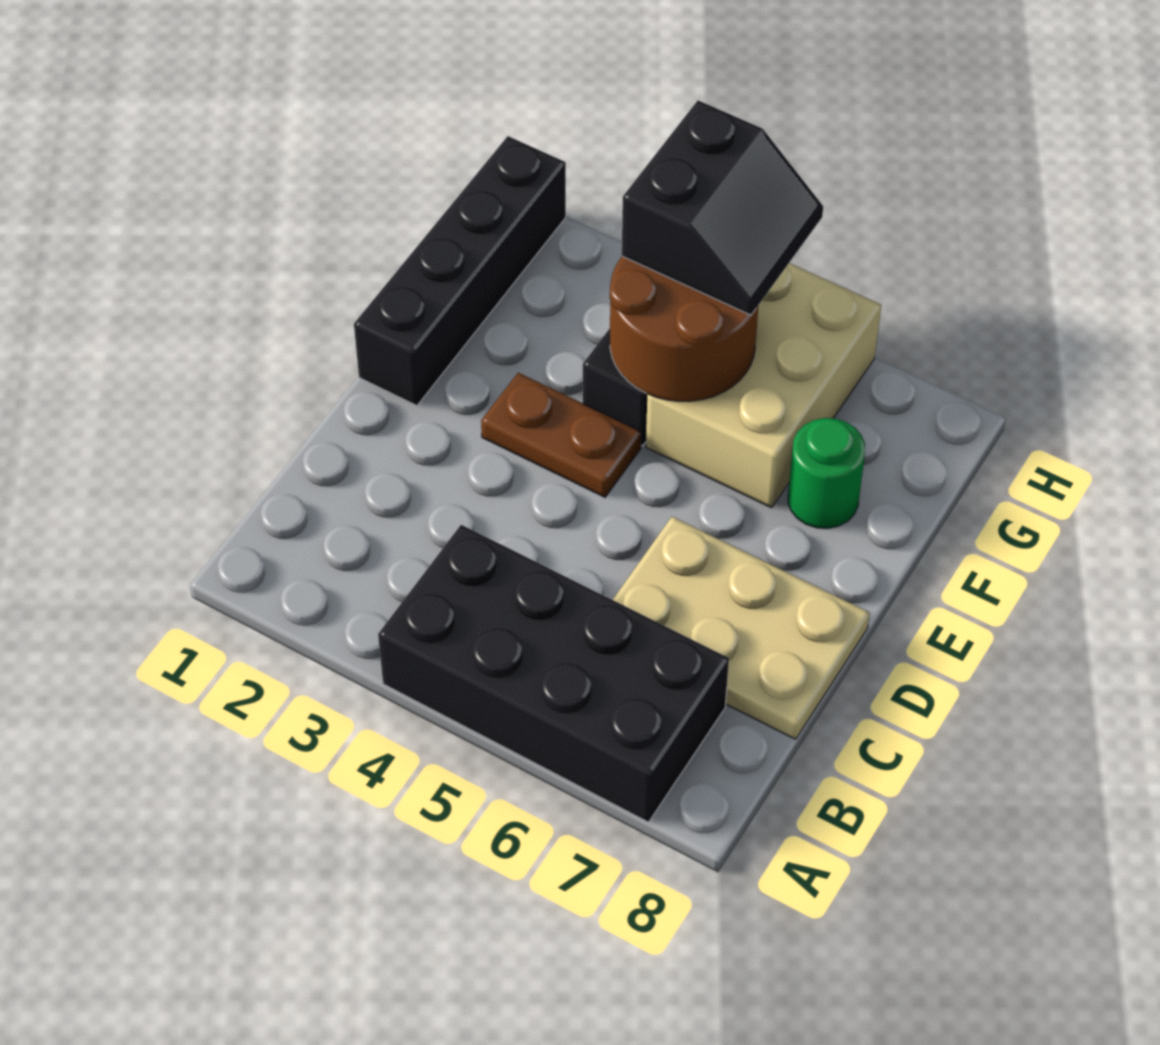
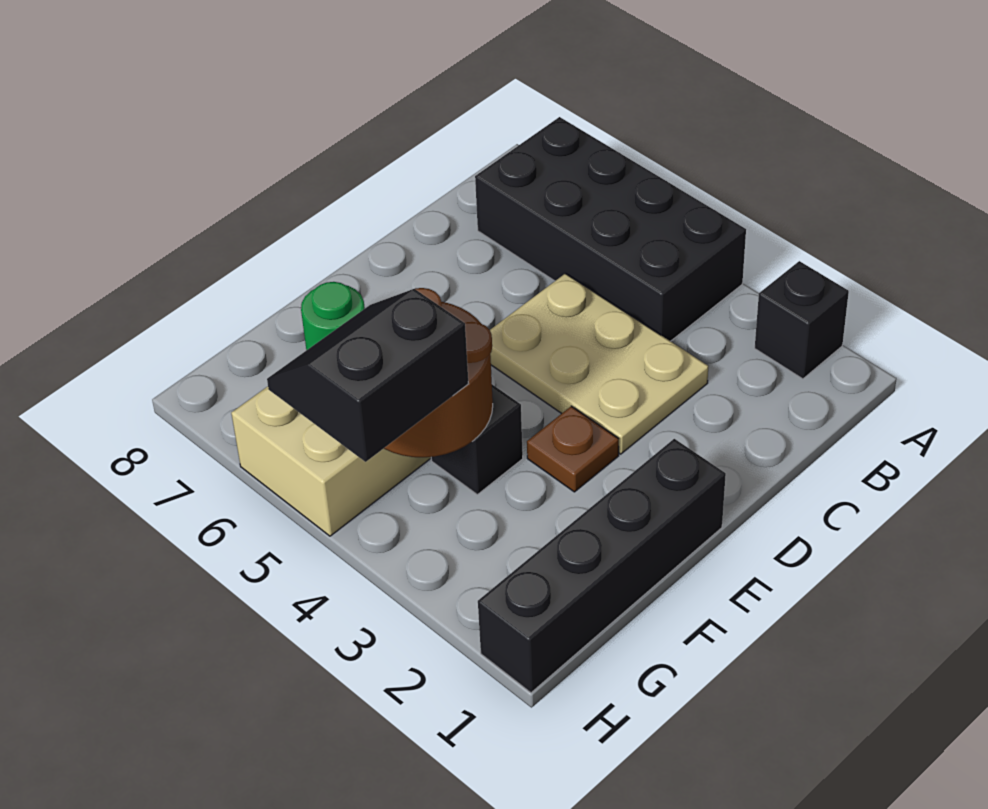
none -> black 1x1 brick [755,261,849,379]
tan 2x3 plate [613,517,870,739] -> tan 2x3 plate moved to [490,273,708,454]
brown 1x2 plate [481,373,641,497] -> brown 1x1 plate [527,406,619,492]

